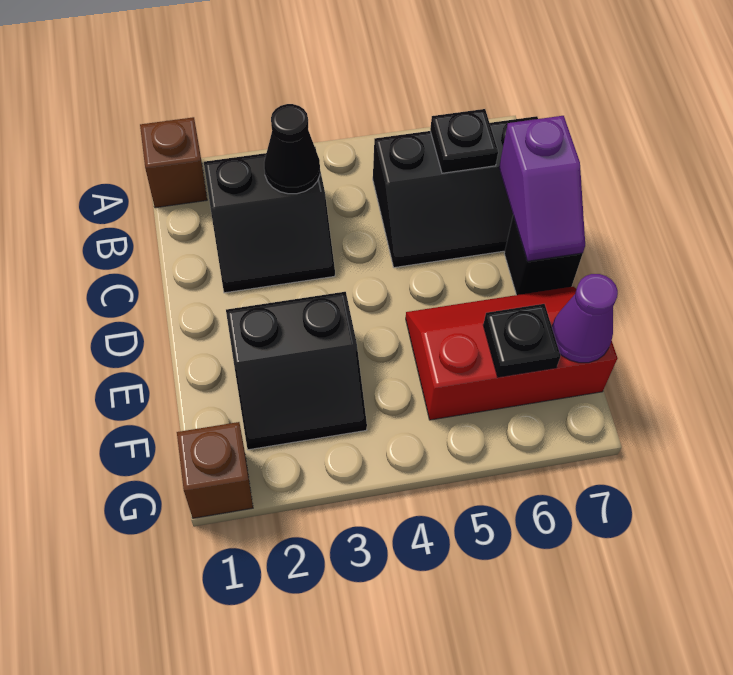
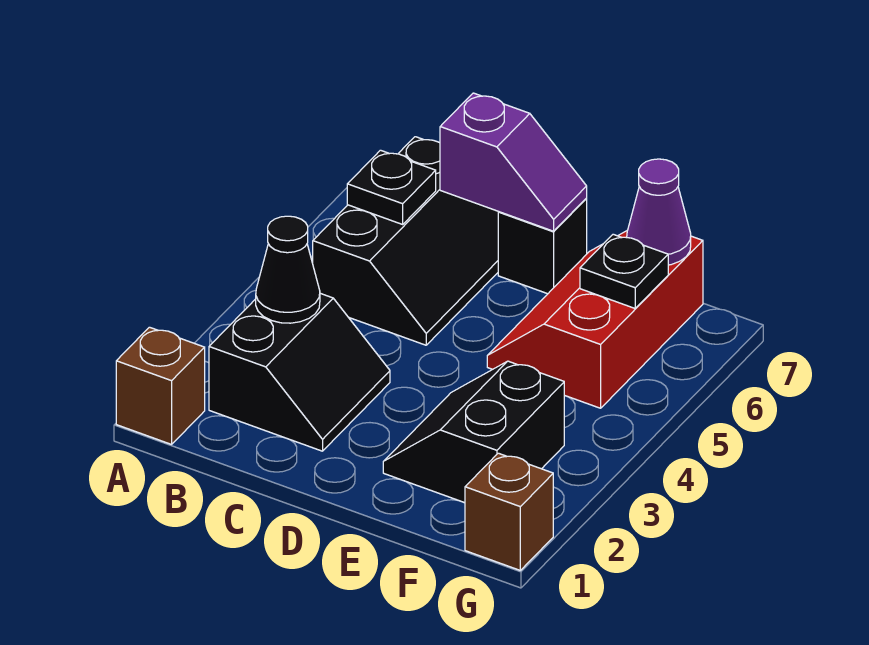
black 2x2 slope [226,292,367,450] -> black 2x2 slope turned to [383,361,564,503]

